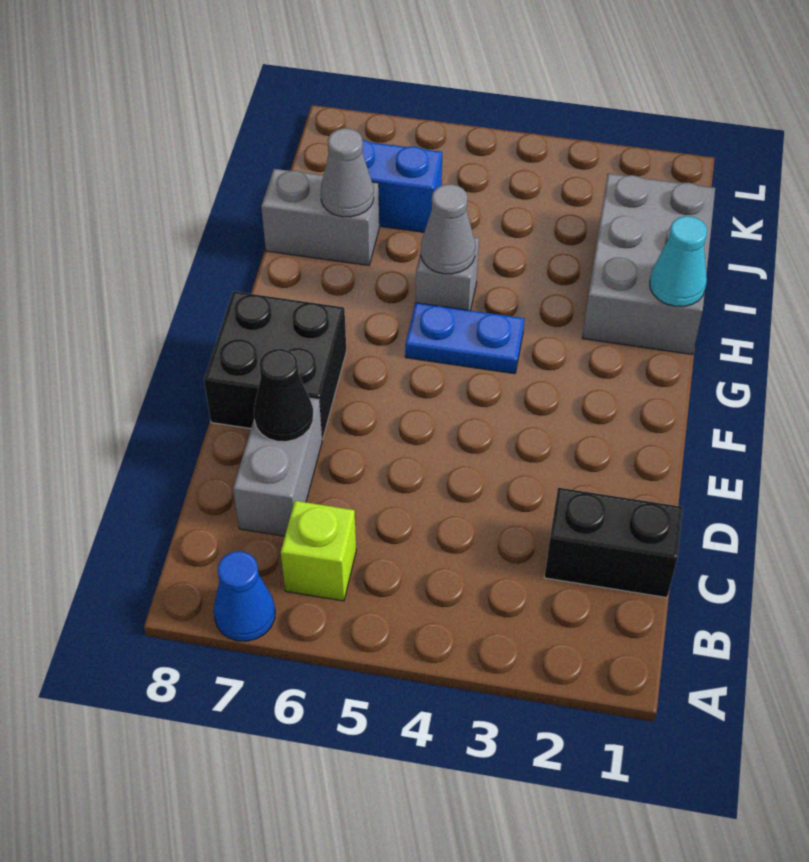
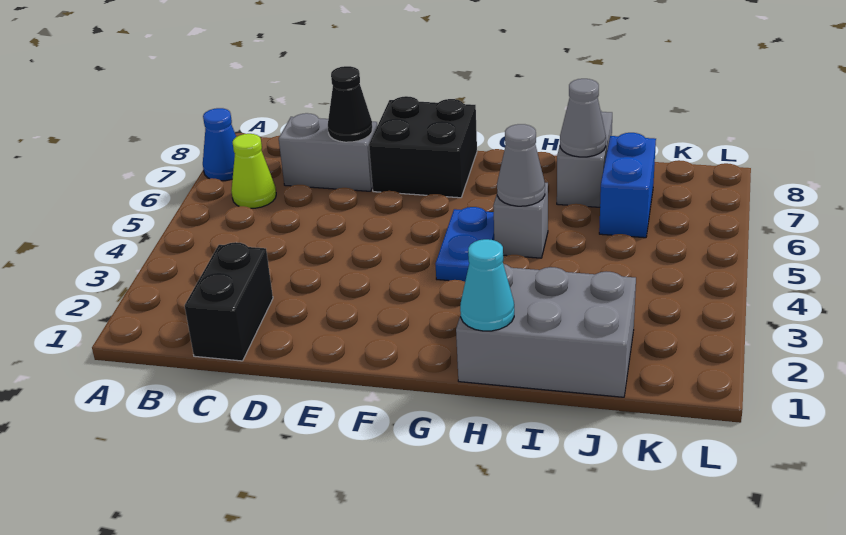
lime 1x1 brick [281,501,356,601] -> lime 1x1 cone [231,134,276,208]

